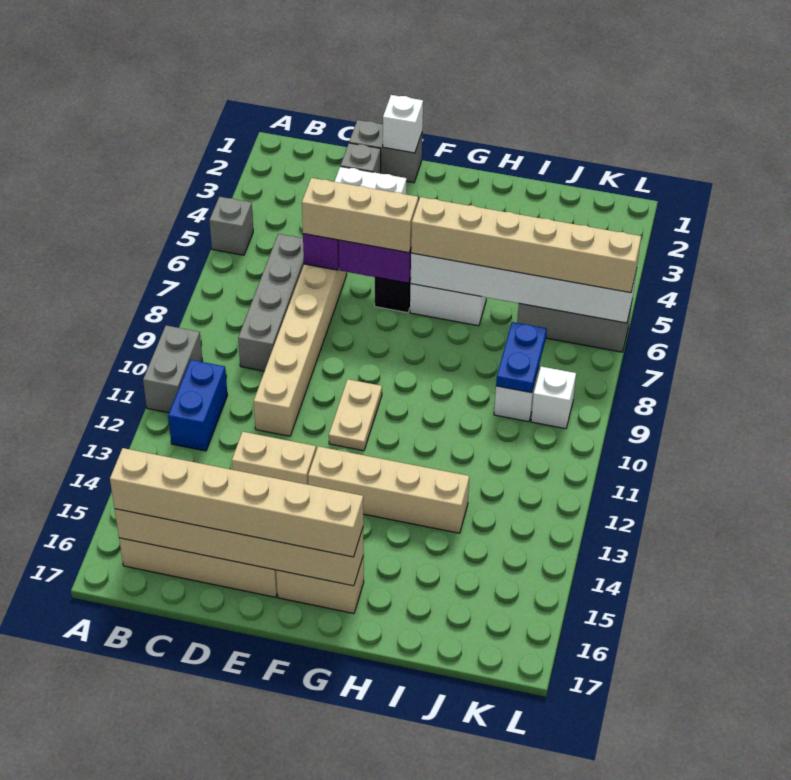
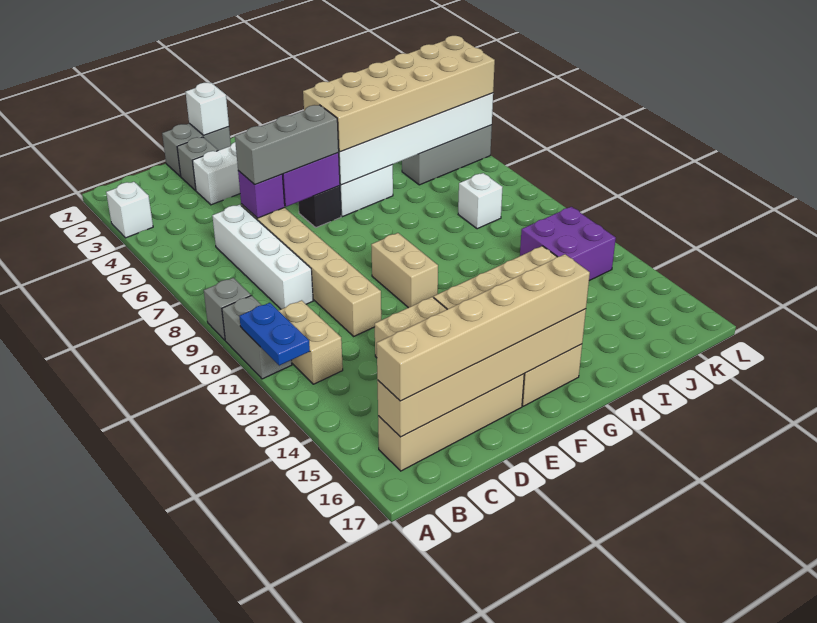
grey 1x1 brick [209,197,253,255] -> grey 1x1 brick moved to [204,278,251,340]
blue 1x2 brick [168,360,227,451] -> tan 1x2 brick [279,300,343,384]
grey 1x4 brick [238,234,304,371] -> white 1x4 brick [212,205,313,309]
tan 1x3 brick [302,178,418,253] -> grey 1x3 brick [235,105,339,185]
tan 1x2 plate [329,379,382,451] -> tan 1x2 brick [371,233,438,308]
tan 1x6 brick [411,197,641,293] -> tan 2x6 brick [303,36,495,152]
blue 1x2 plate [496,322,547,393] -> blue 1x2 plate moved to [239,303,310,366]
none -> purple 2x2 brick [520,207,616,281]
white 1x1 brick [531,367,576,429] -> white 1x1 brick moved to [106,182,153,238]

